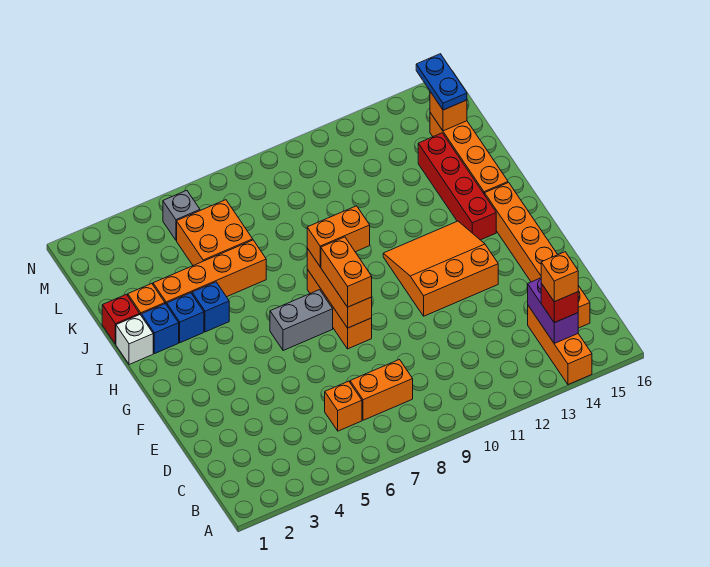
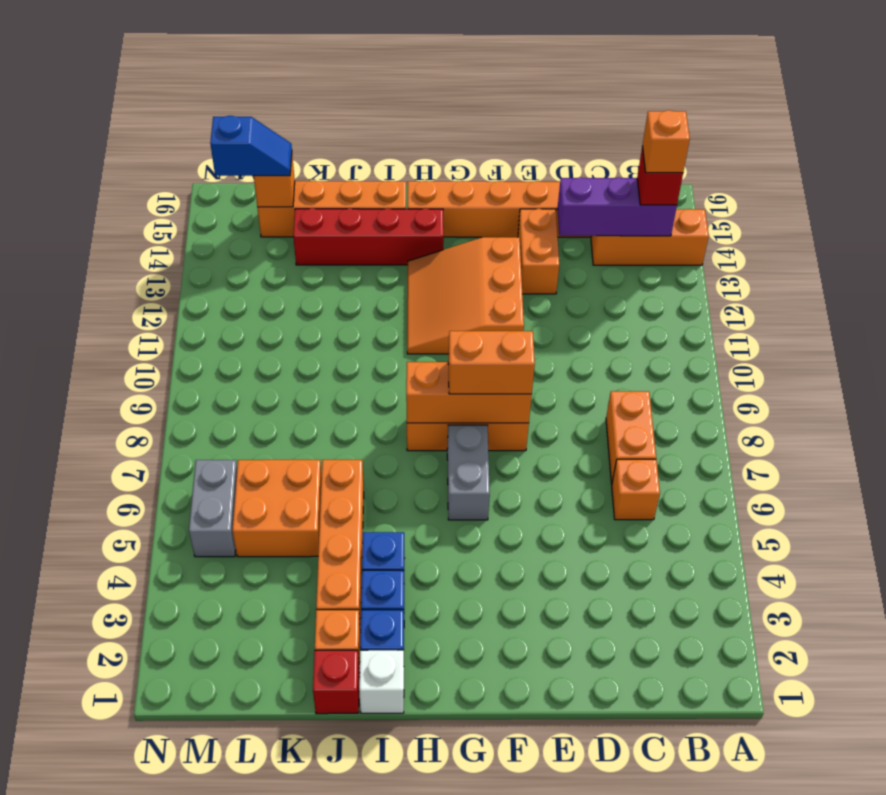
purple 1x2 brick [528,278,578,344] -> purple 1x3 brick [557,177,677,236]
orange 1x2 brick [307,206,370,267] -> orange 1x2 brick moved to [518,209,559,294]
blue 1x2 plate [416,54,467,110] -> blue 1x2 slope [210,116,292,176]
grey 1x1 brick [163,190,200,240] -> grey 1x2 brick [189,460,237,557]

